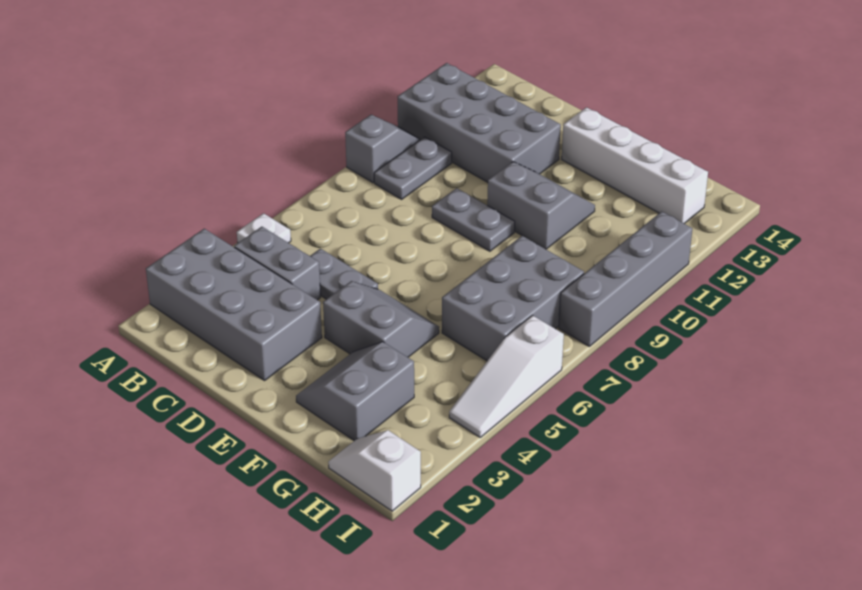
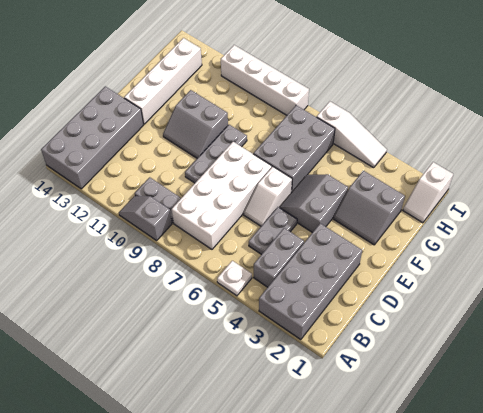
grey 2x4 brick [398,63,561,182] -> grey 2x4 brick moved to [41,86,143,189]
none -> white 2x4 brick [172,142,272,249]
none -> white 1x2 slope [244,167,292,226]
grey 1x2 plate [432,188,515,251] -> grey 1x3 plate [185,125,247,183]
grey 2x2 slope [487,162,595,249] -> grey 2x2 slope turned to [163,90,228,158]
grey 2x3 brick [442,236,584,361] -> grey 2x3 brick turned to [253,105,335,193]
grey 1x4 brick [559,211,692,346] -> white 1x4 brick [221,45,309,115]

